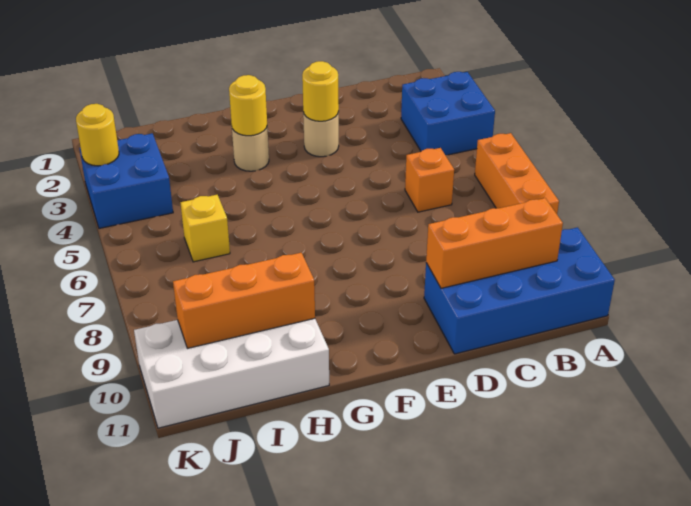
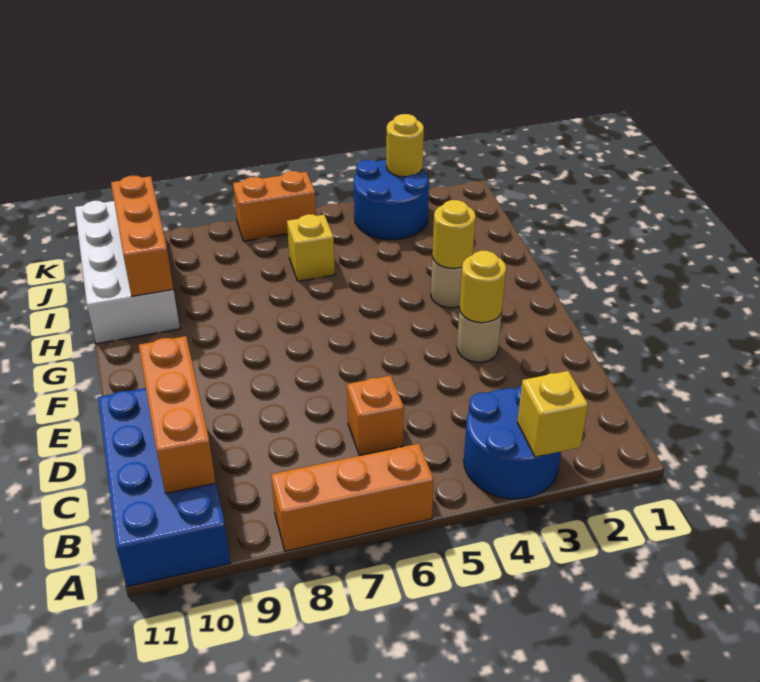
blue 2x2 brick [401,72,495,155] -> blue 2x2 round brick [464,385,561,499]
none -> yellow 1x1 brick [517,371,588,457]
blue 2x2 brick [79,133,173,228] -> blue 2x2 round brick [354,160,429,240]
none -> orange 1x2 brick [233,171,316,241]

